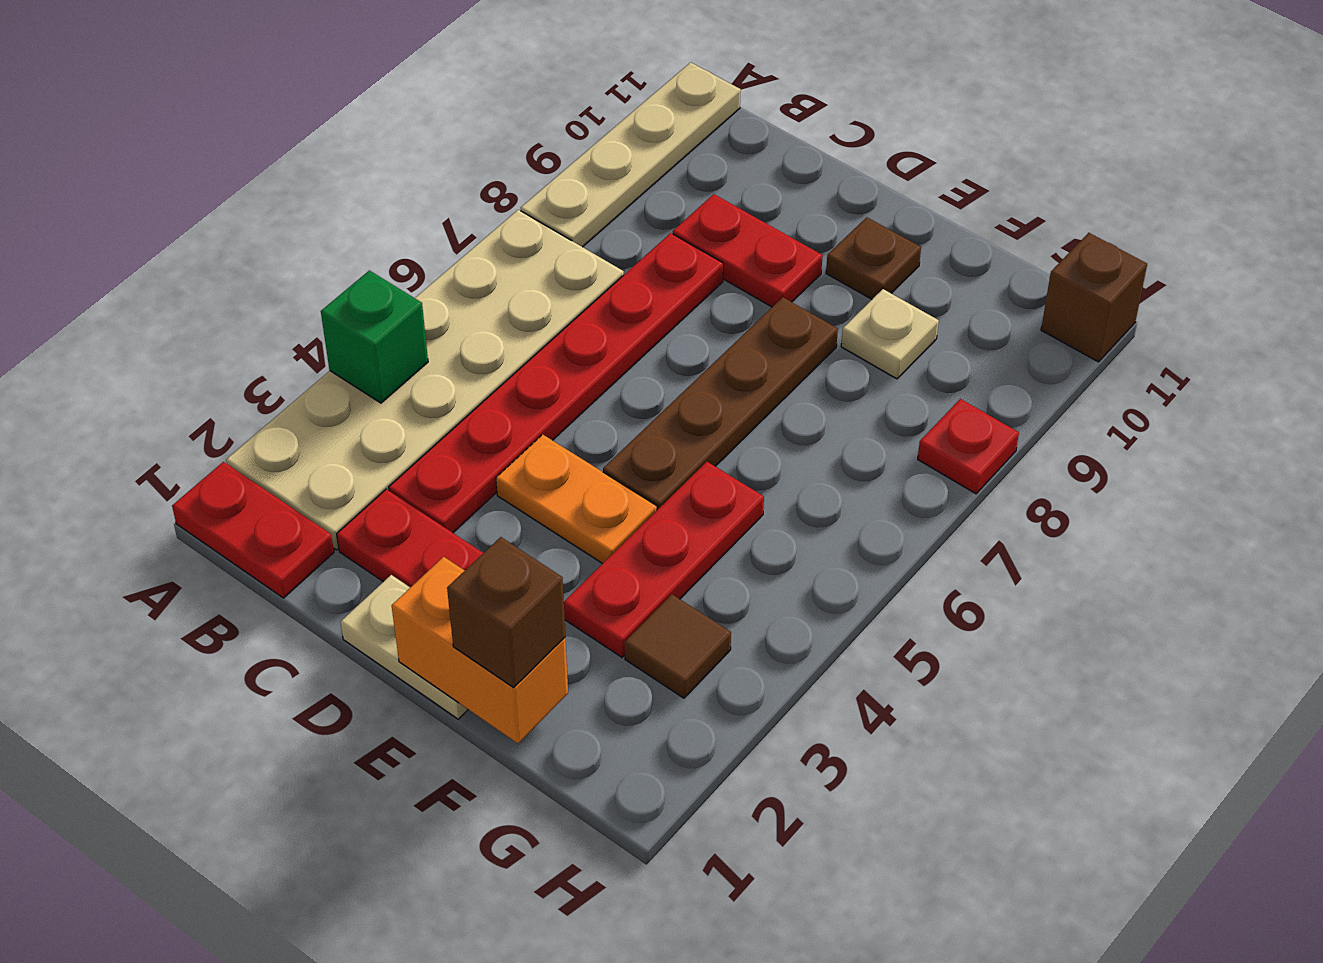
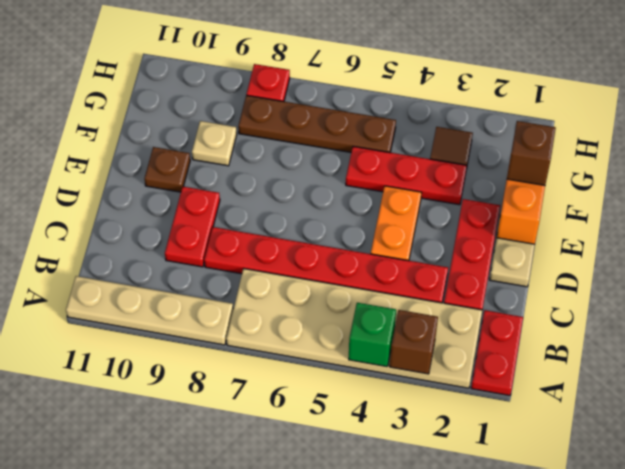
brown 1x4 plate [603,297,838,510] -> brown 1x4 plate moved to [238,95,396,153]
brown 1x1 brick [1041,233,1147,362] -> brown 1x1 brick moved to [390,310,438,374]

